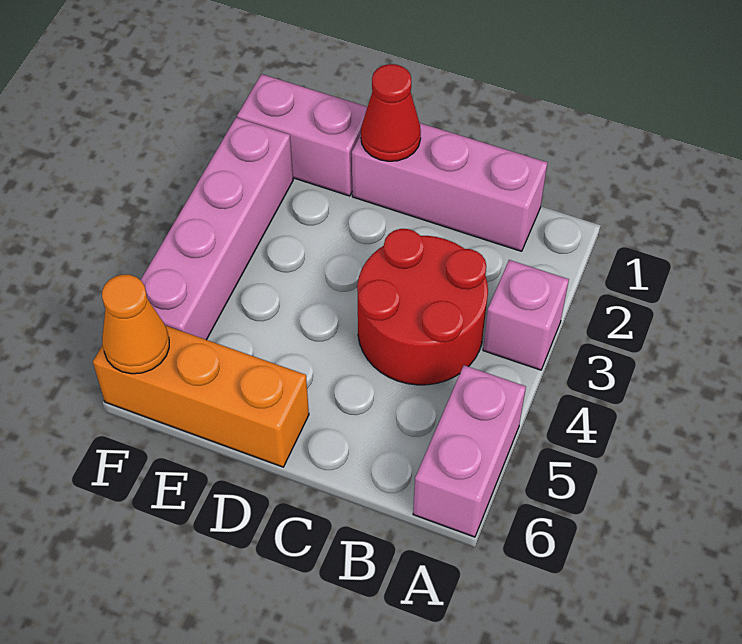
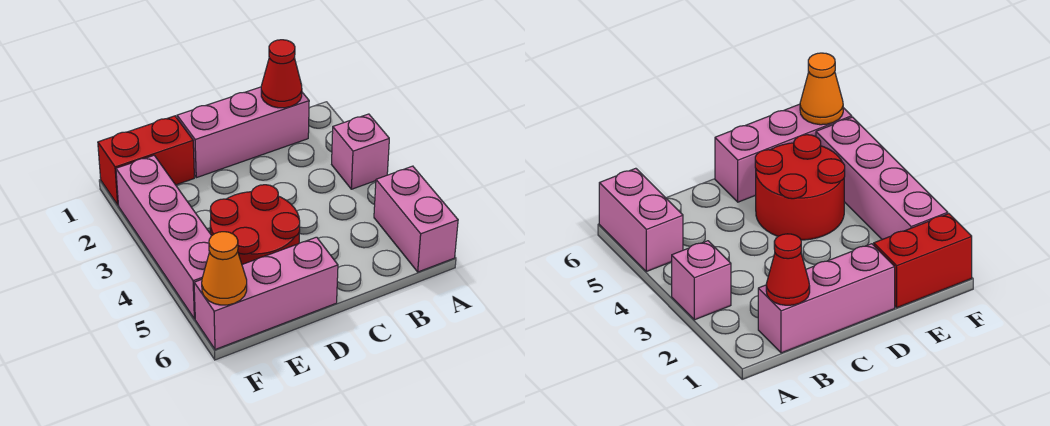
red 2x2 round brick [357,229,488,385] -> red 2x2 round brick moved to [210,185,300,264]
red 1x1 cone [361,64,421,161] -> red 1x1 cone moved to [261,40,302,108]
orange 1x3 brick [93,326,309,467] -> pink 1x3 brick [194,237,338,350]
pink 1x2 brick [237,74,367,196] -> red 1x2 brick [98,116,194,205]

